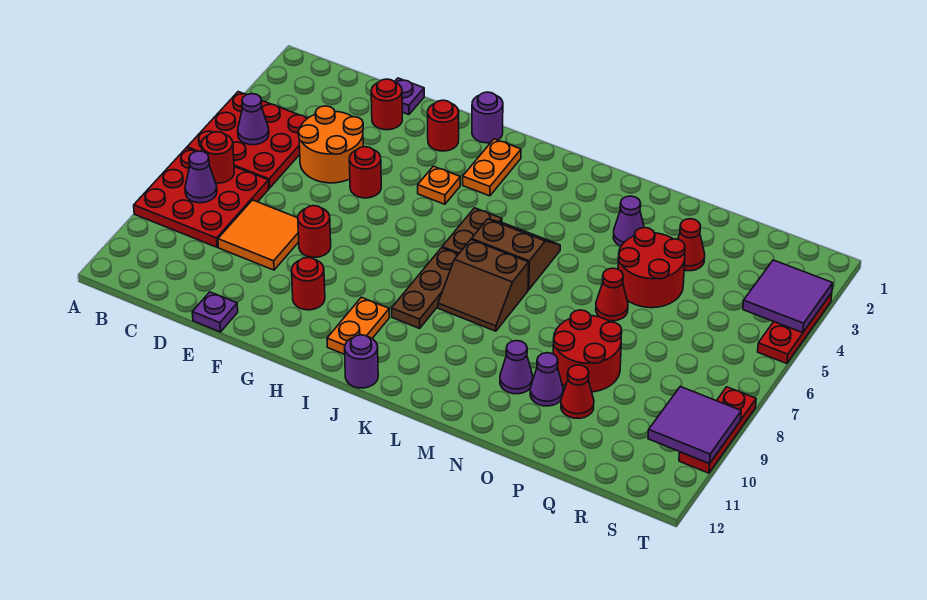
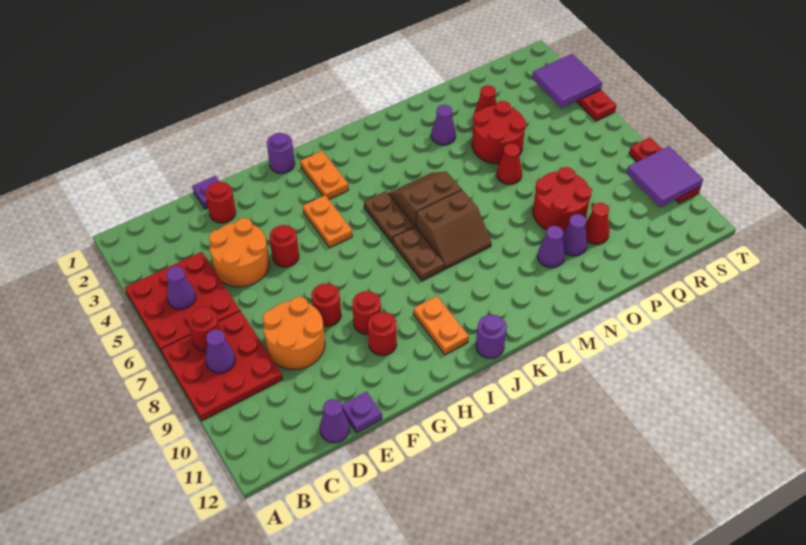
orange 2x2 tile [218,200,299,270] -> orange 2x2 round brick [263,297,325,369]
none -> purple 1x1 cone [320,399,350,443]
red 1x1 round brick [428,100,459,151] -> red 1x1 round brick moved to [352,291,381,334]
orange 1x1 plate [418,166,460,204] -> orange 1x2 plate [303,195,353,247]
brown 1x3 plate [391,248,458,328] -> brown 1x2 plate [393,227,445,281]

